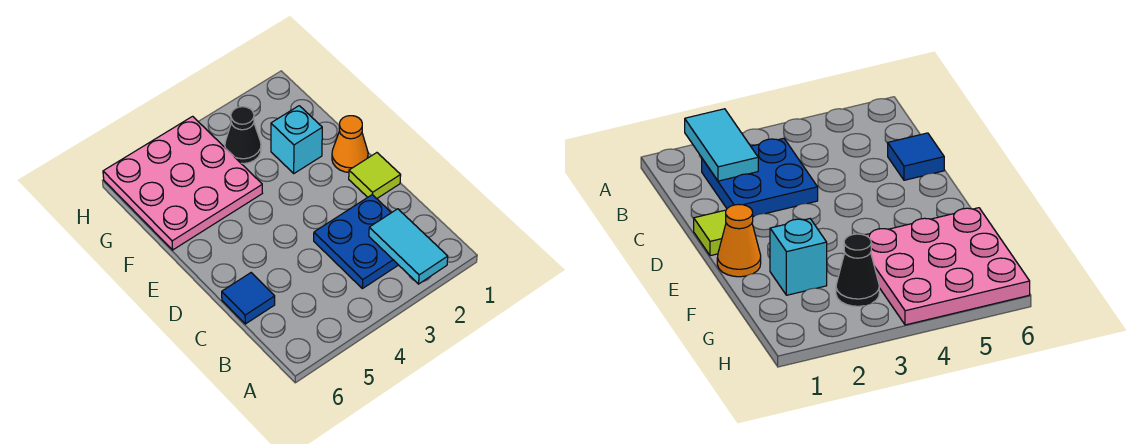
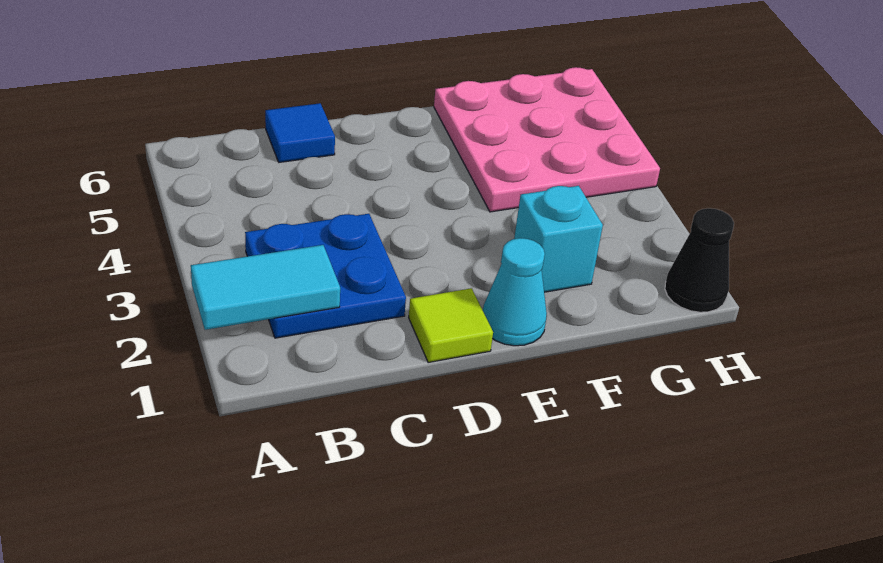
orange 1x1 cone [332,116,368,172] -> cyan 1x1 cone [483,238,547,346]
black 1x1 cone [225,107,261,164] -> black 1x1 cone moved to [665,208,734,312]

